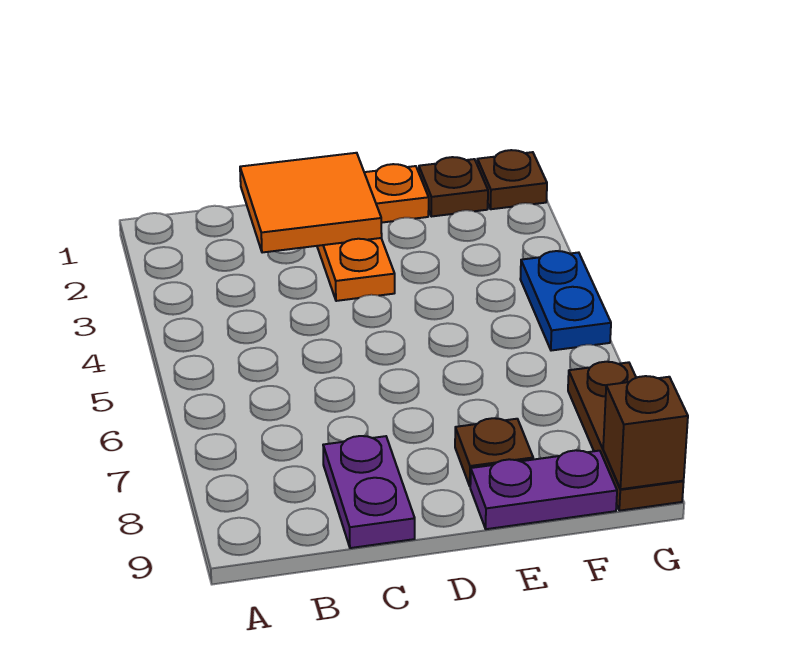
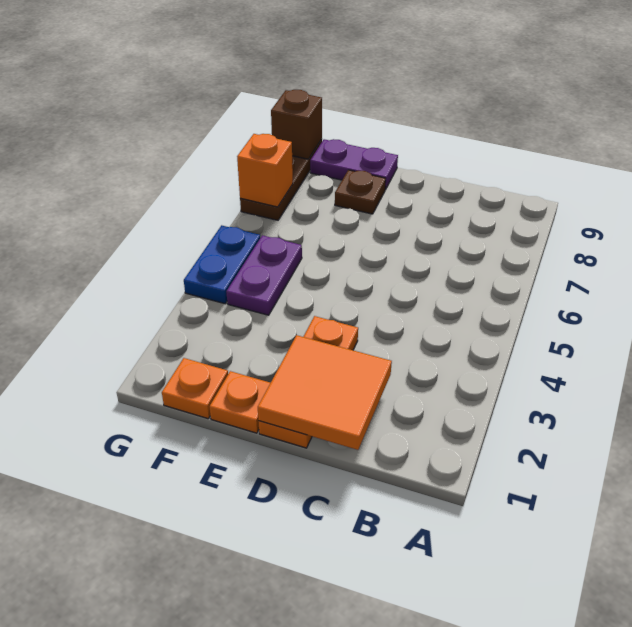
purple 1x2 plate [323,436,415,548] -> purple 1x2 plate moved to [226,235,302,315]
brown 1x1 plate [419,157,488,217] -> orange 1x1 plate [162,358,228,419]
brown 1x1 plate [477,150,547,209] -> none
none -> orange 1x1 brick [237,134,293,207]

